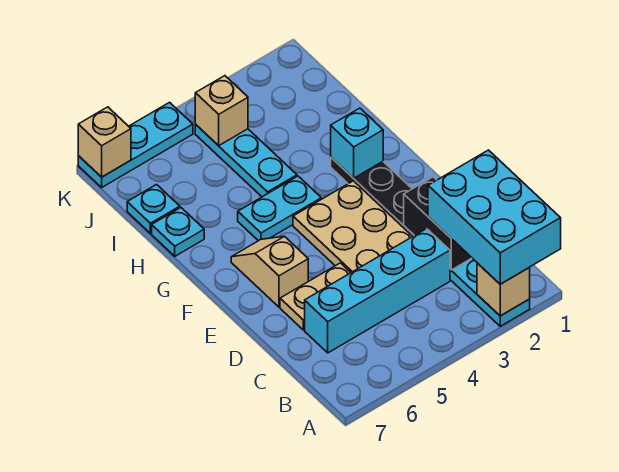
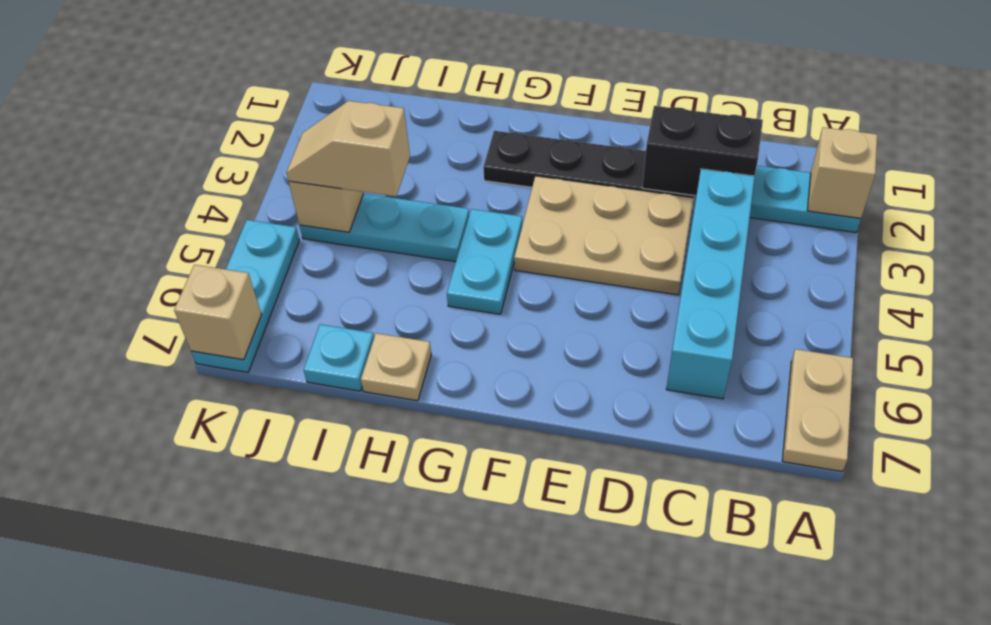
cyan 2x3 brick [428,150,561,284] -> none
tan 1x2 plate [280,263,351,330] -> tan 1x2 plate moved to [782,349,853,472]
tan 1x2 slope [231,236,308,307] -> tan 1x2 slope moved to [286,101,410,196]
cyan 1x1 brick [331,108,383,178] -> none
cyan 1x1 plate [152,208,204,256] -> tan 1x1 plate [361,333,431,401]

